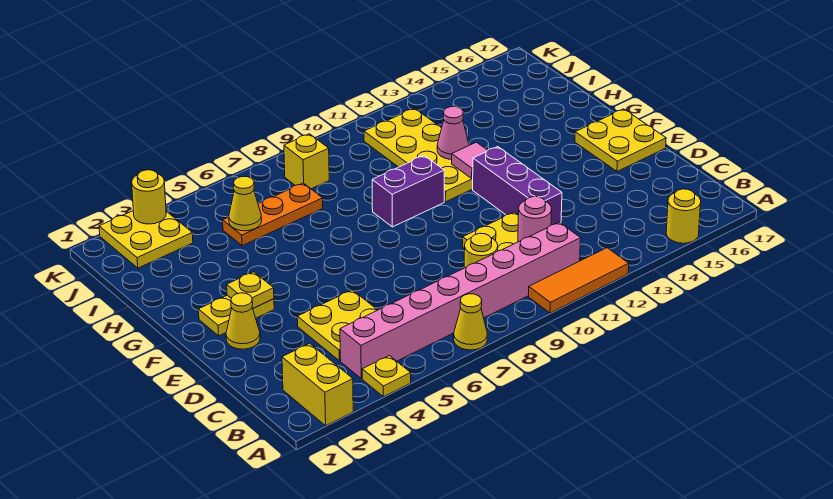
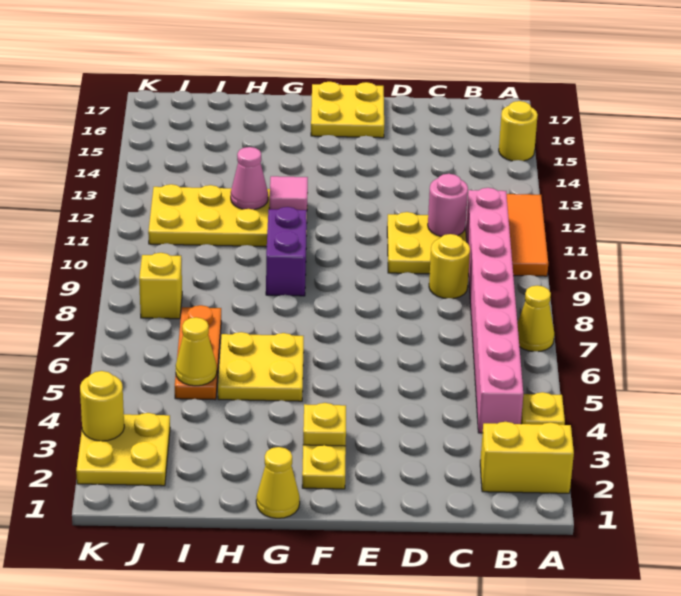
yellow 2x2 plate [297,290,377,361] -> yellow 2x2 plate moved to [218,332,304,401]
purple 1x3 brick [472,147,562,225] -> none
yellow 1x1 cone [226,293,260,349] -> yellow 1x1 cone moved to [256,447,300,518]

